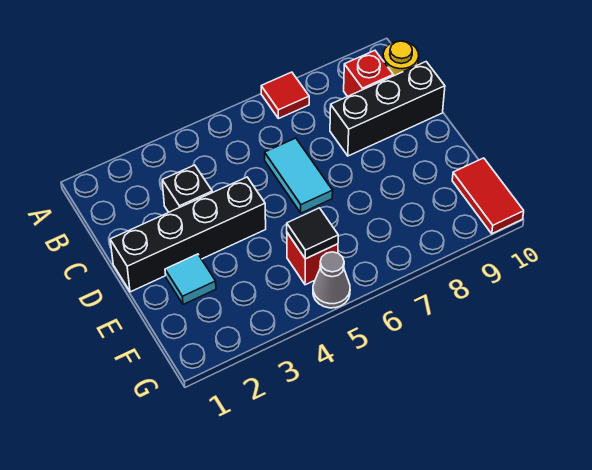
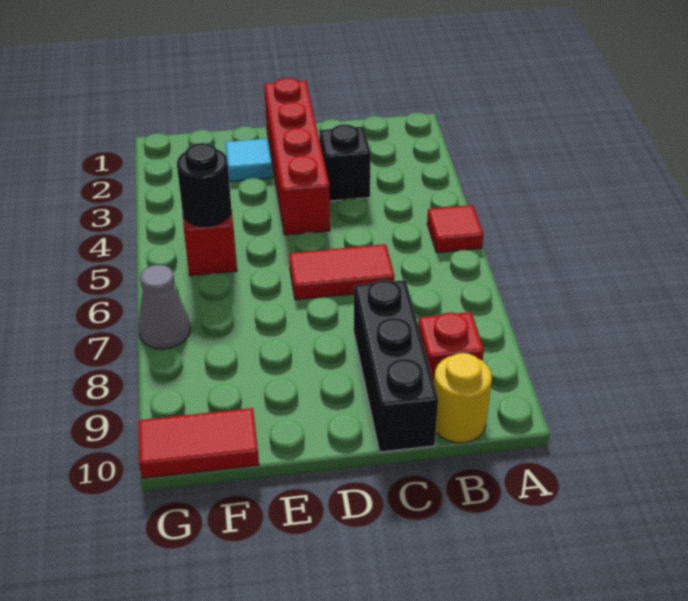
red 1x1 tile [261,72,309,119] -> red 1x1 tile moved to [427,205,483,253]
cyan 1x2 tile [265,138,333,213] -> red 1x2 tile [289,244,395,300]
black 1x4 brick [110,177,266,292] -> red 1x4 brick [264,78,330,235]
black 1x1 tile [287,208,338,259] -> black 1x1 round brick [177,143,232,227]
grey 1x1 cone [313,252,350,308] -> grey 1x1 cone moved to [138,265,190,349]

